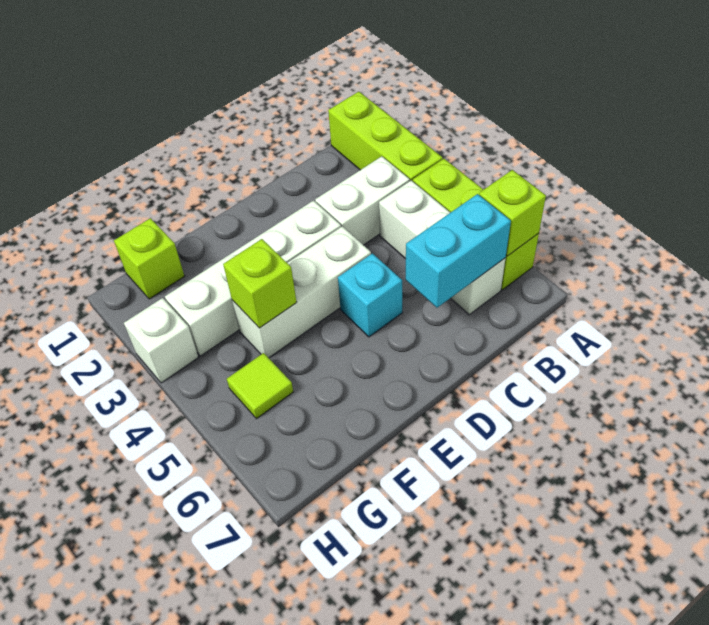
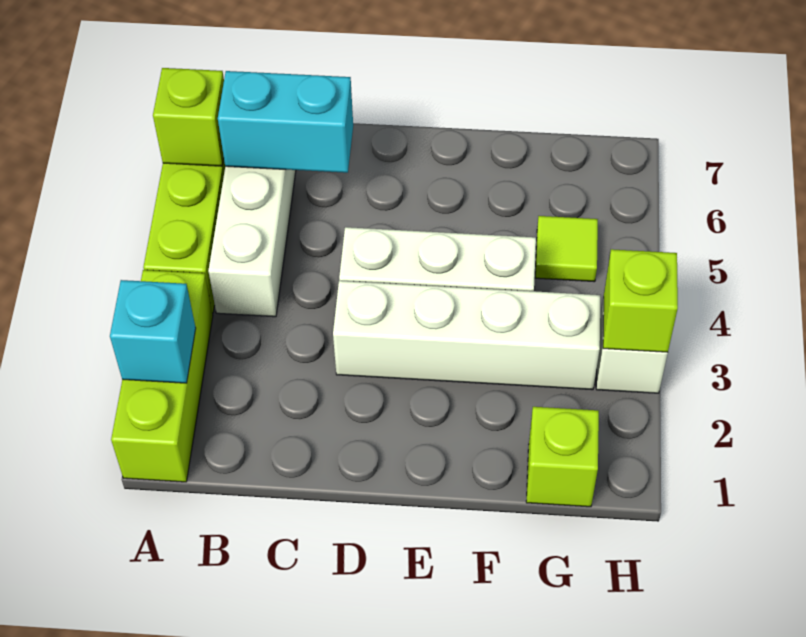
white 1x2 brick [315,156,410,245] -> none
cyan 1x1 brick [338,253,402,337] -> cyan 1x1 brick moved to [110,280,196,383]
lime 1x1 brick [223,239,297,328] -> lime 1x1 brick moved to [603,249,678,352]

